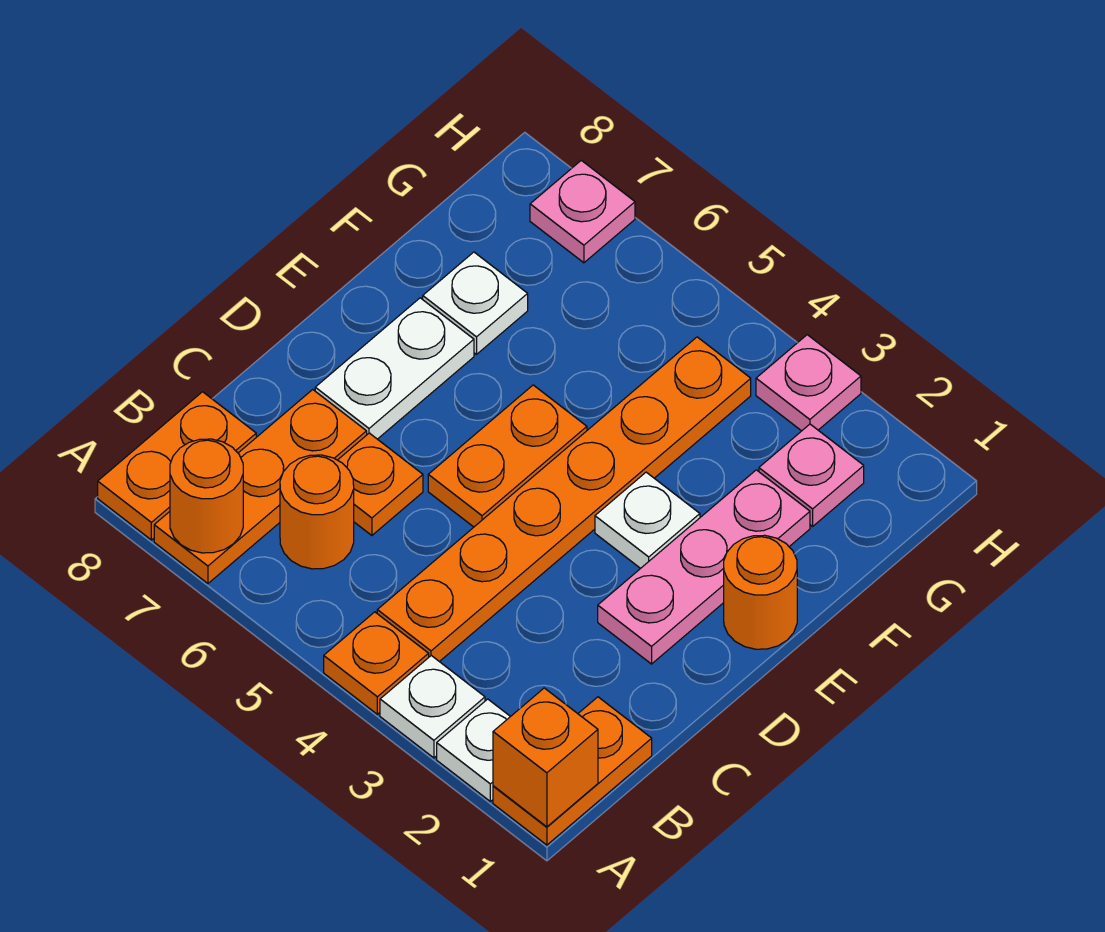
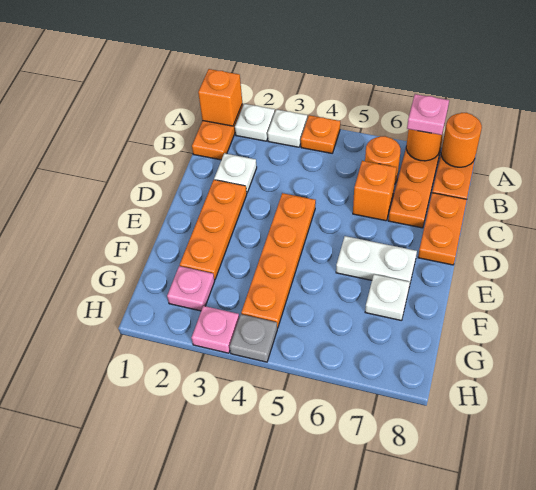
orange 1x6 plate [377,337,751,662] -> orange 1x4 plate [241,193,316,328]
orange 1x1 plate [338,433,423,535] -> orange 1x1 brick [353,161,397,221]
pink 1x3 plate [598,470,810,664] -> orange 1x3 plate [180,180,247,280]
orange 1x2 plate [428,385,587,527] -> orange 1x2 plate moved to [418,193,467,265]
white 1x2 plate [315,298,474,439] -> white 1x2 plate turned to [336,236,417,282]
orange 1x1 round brick [724,535,797,649] -> orange 1x1 round brick moved to [441,113,482,167]
white 1x1 plate [595,472,700,568] -> white 1x1 plate moved to [214,153,257,192]
none -> grey 1x1 plate [230,314,277,362]
pink 1x1 plate [530,160,635,263] -> pink 1x1 plate moved to [407,94,449,135]

